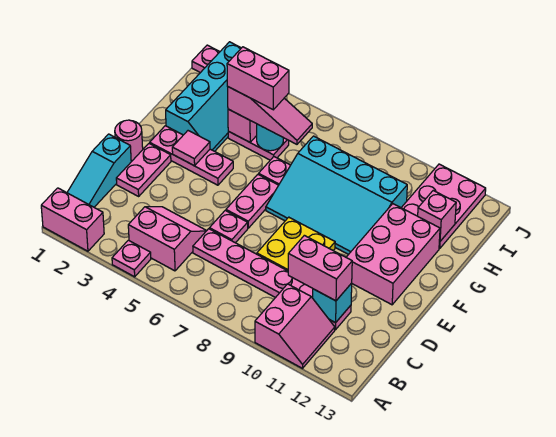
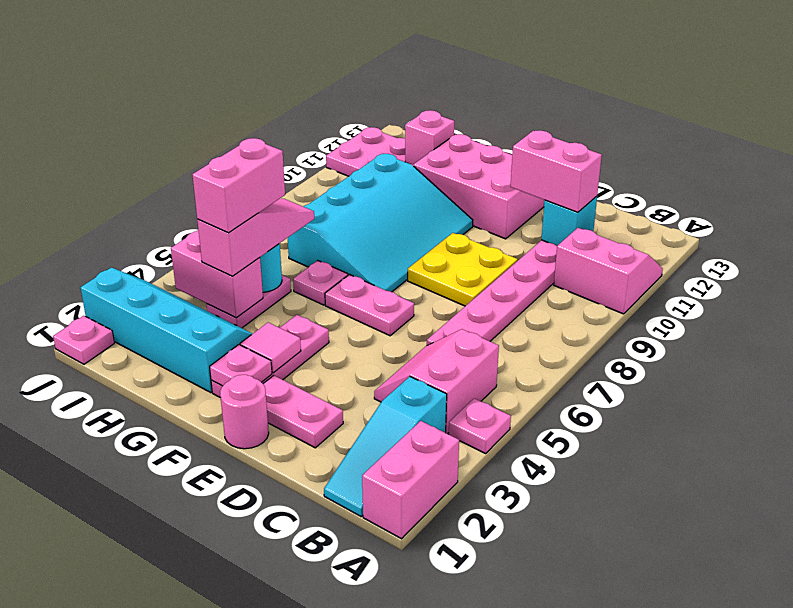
cyan 1x3 slope [67,134,131,207] -> cyan 1x3 slope turned to [324,377,447,516]
pink 1x2 brick [288,235,352,301] -> pink 1x2 brick turned to [510,130,602,212]
pink 1x1 plate [209,210,248,243] -> pink 1x1 plate moved to [210,345,272,386]

